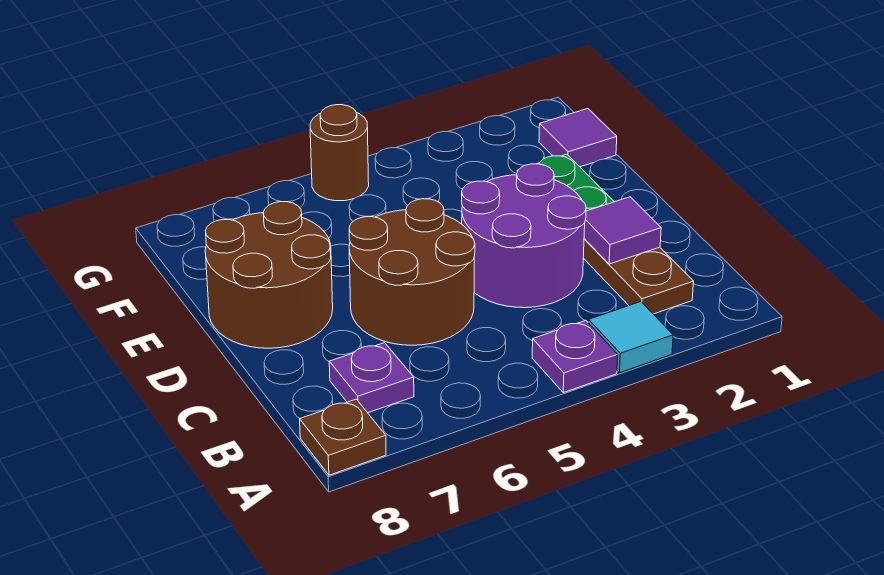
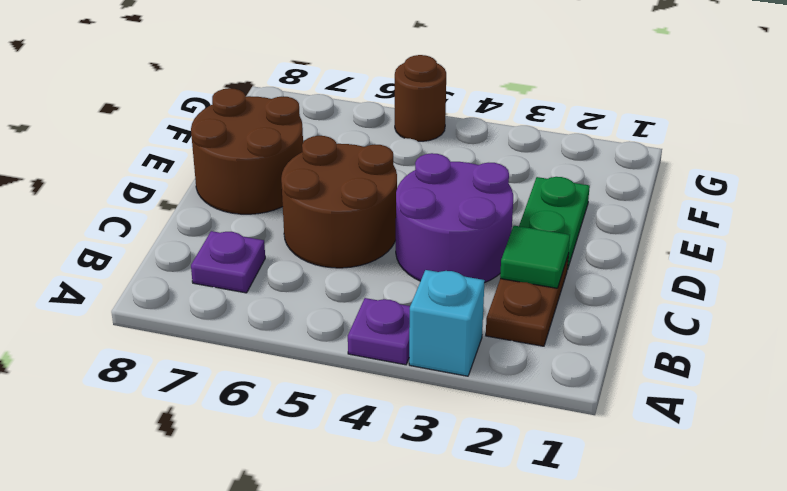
cyan 1x1 tile [588,302,673,373] -> cyan 1x1 brick [409,270,485,376]
brown 1x1 plate [300,399,386,475] -> none
purple 1x1 tile [584,197,661,264] -> green 1x1 tile [500,226,570,288]
purple 1x1 tile [539,109,617,167] -> none

